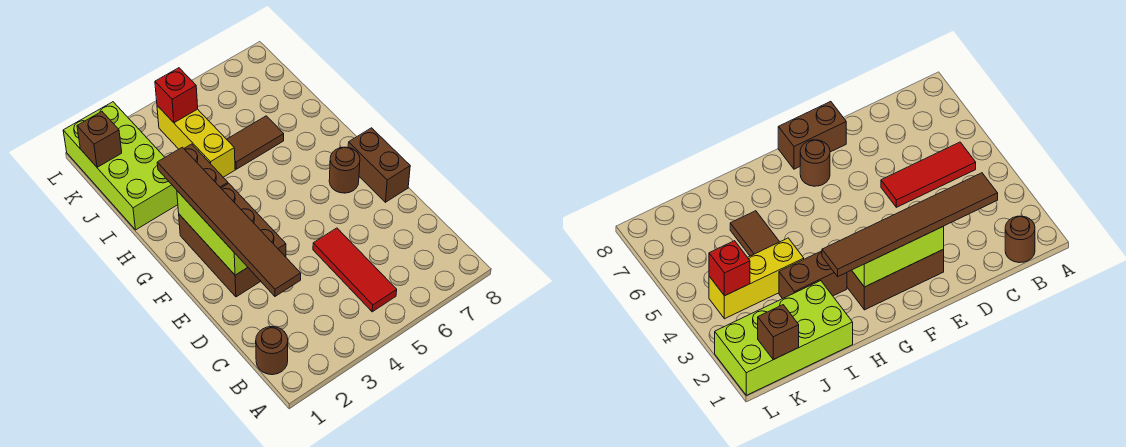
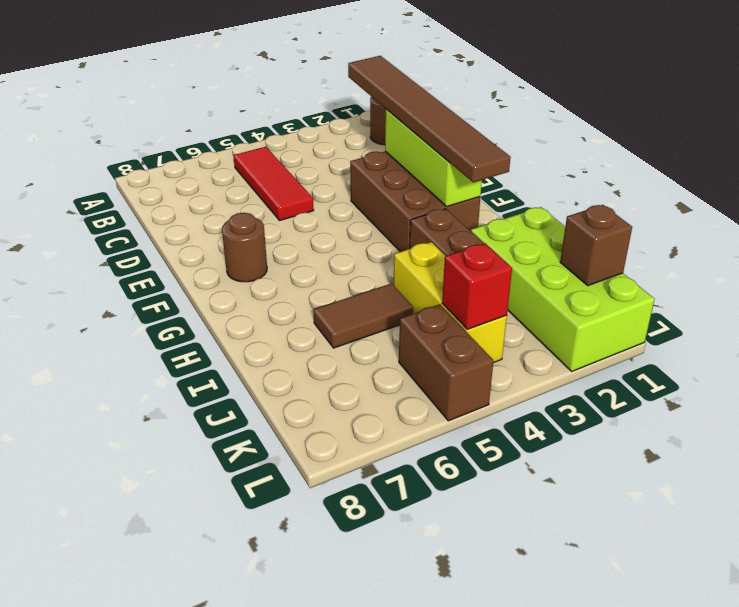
brown 1x2 brick [348,128,410,202] -> brown 1x2 brick moved to [399,305,493,421]

